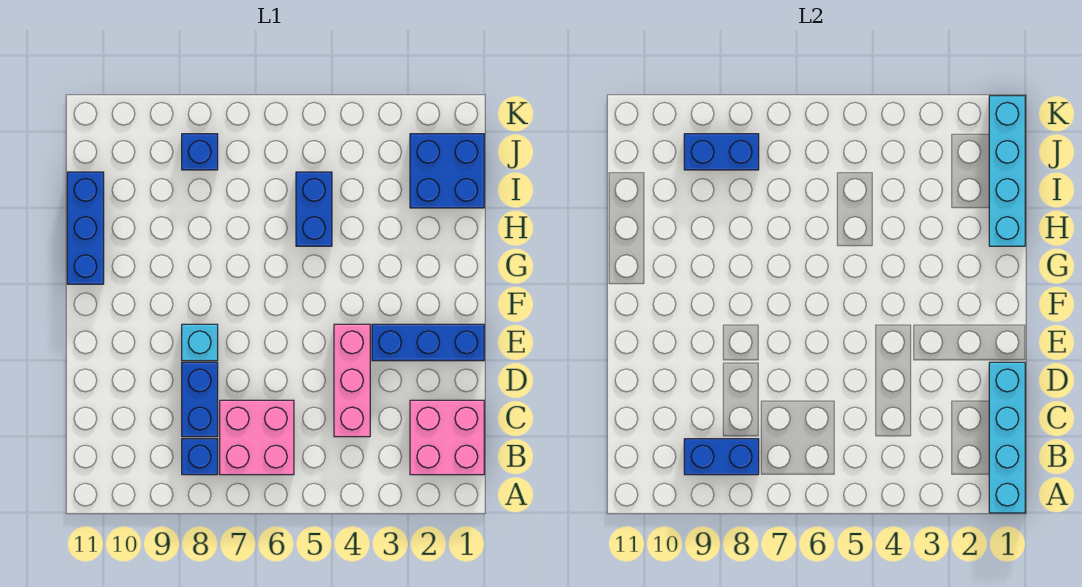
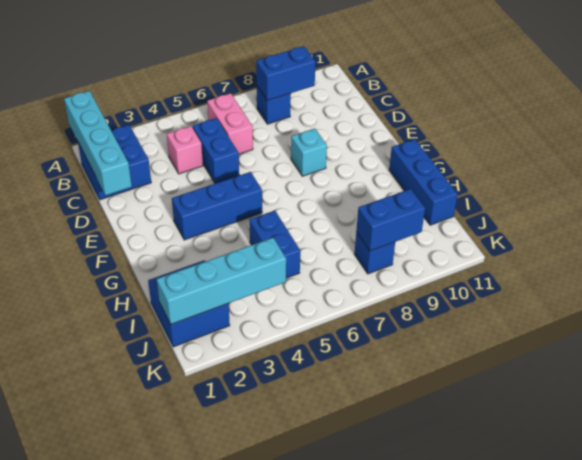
pink 2x2 brick [410,400,484,475] -> blue 2x2 brick [78,125,151,200]
pink 2x2 brick [220,400,294,475] -> pink 1x2 brick [207,93,253,154]
pink 1x3 brick [334,324,370,437] -> pink 1x1 brick [167,126,203,174]
blue 1x2 brick [182,362,218,437] -> blue 1x2 brick moved to [193,118,239,184]
blue 1x3 brick [372,324,484,361] -> blue 1x3 brick moved to [172,172,262,240]
cyan 1x4 brick [989,96,1025,246] -> cyan 1x4 brick turned to [157,238,286,324]

